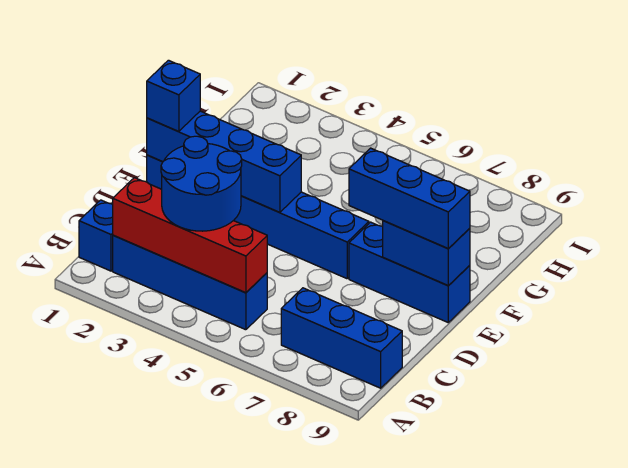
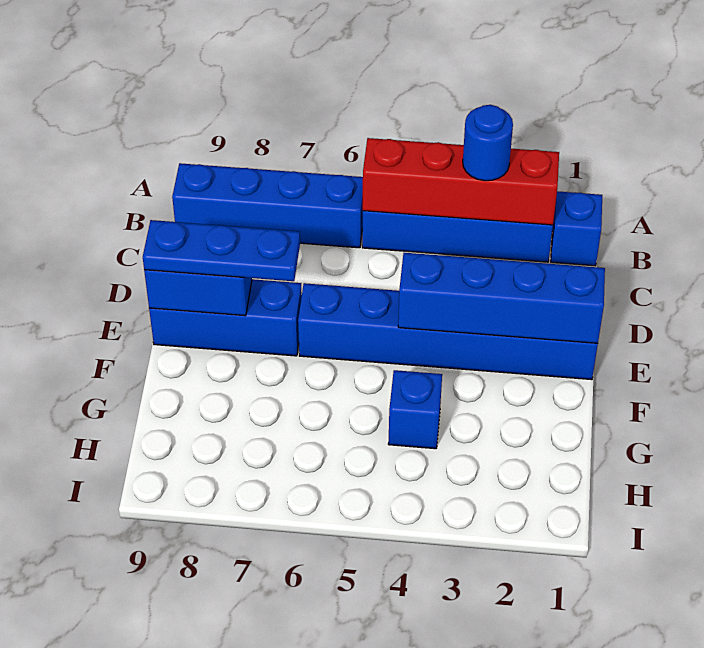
blue 2x2 round brick [161,136,242,231] -> blue 1x1 round brick [463,105,513,181]
blue 1x3 brick [281,288,402,388] -> blue 1x4 brick [172,163,363,248]
blue 1x1 brick [147,60,200,132] -> blue 1x1 brick moved to [388,370,442,449]
blue 1x3 brick [349,148,470,249] -> blue 1x3 plate [143,220,300,281]

